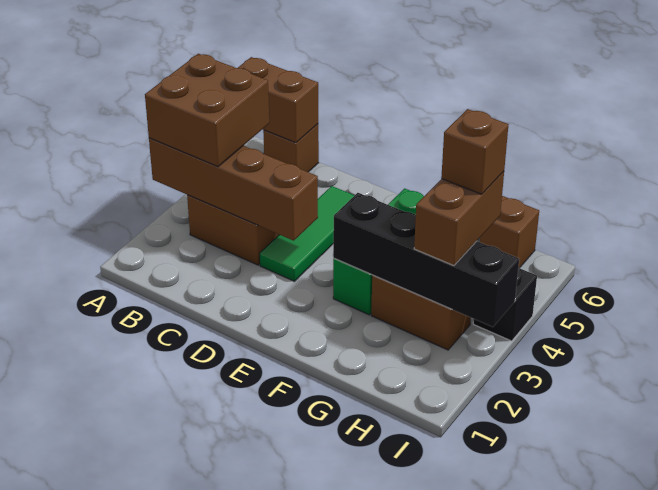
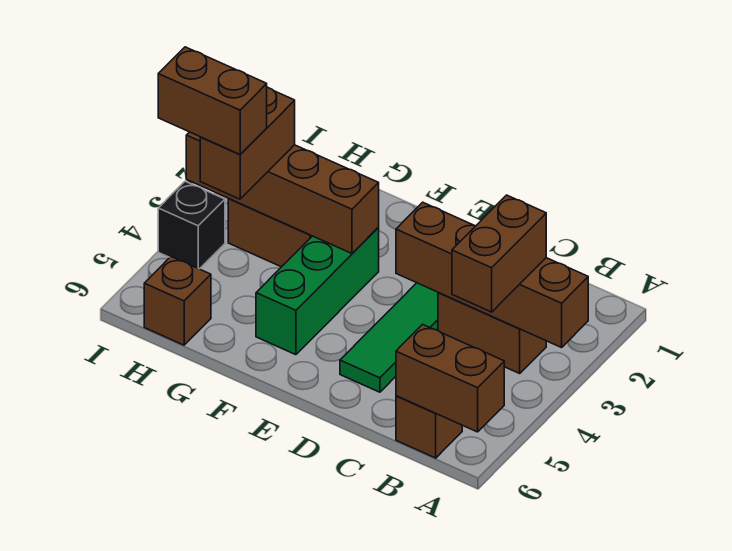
brown 2x2 brick [145,54,269,167] -> brown 1x2 brick [452,195,546,312]
black 1x4 brick [333,193,519,327] -> brown 1x4 brick [186,132,379,253]
brown 1x1 brick [441,109,508,194] -> brown 1x2 brick [158,47,267,154]

